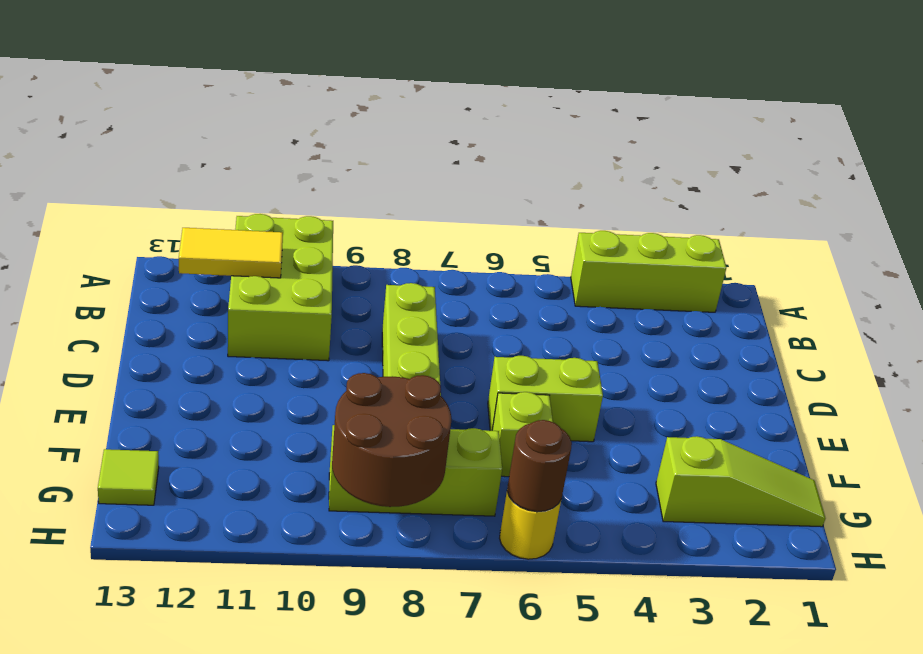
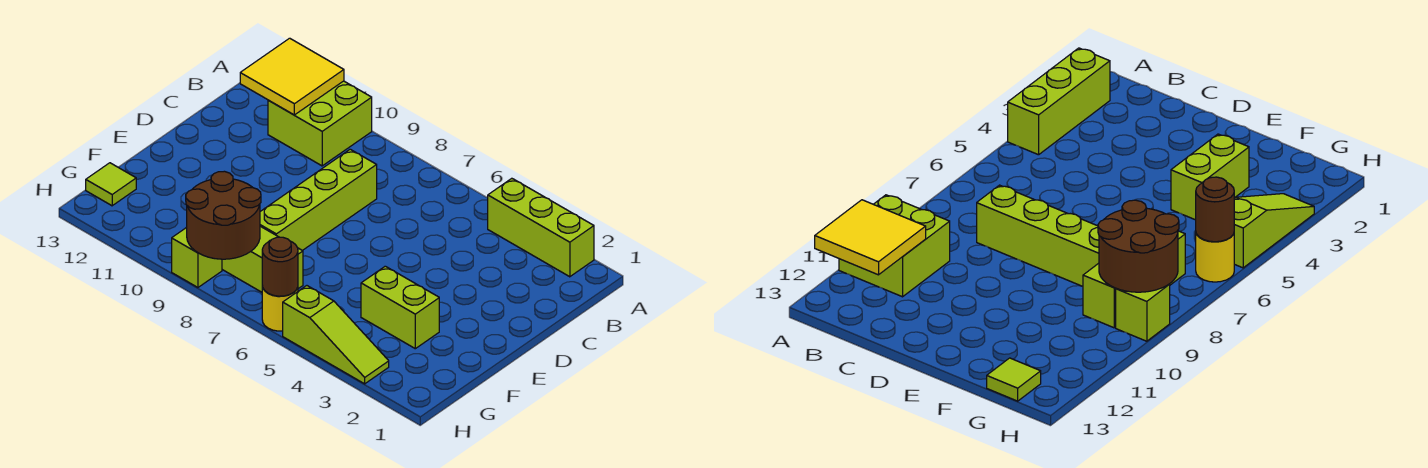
lime 2x3 brick [228,214,333,361] -> lime 2x2 brick [268,81,372,166]
yellow 1x2 tile [179,228,283,278] -> yellow 2x2 tile [240,38,344,115]
lime 1x2 brick [488,356,603,442] -> lime 1x2 brick moved to [361,266,439,349]
lime 1x1 brick [492,392,553,477] -> lime 1x1 brick moved to [172,227,222,287]
lime 1x3 slope [656,436,826,527] -> lime 1x3 slope moved to [283,286,389,384]

